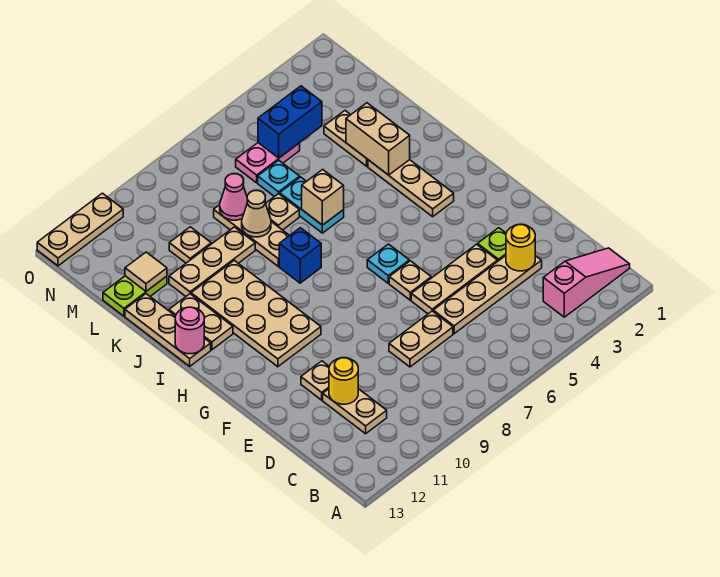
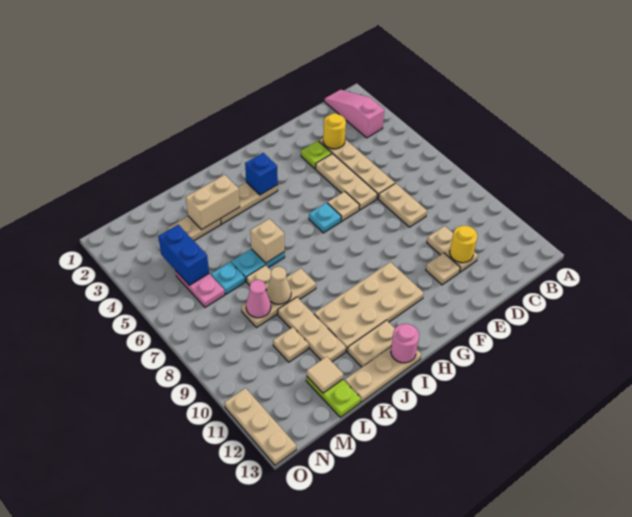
tan 1x2 plate [323,389,387,434] -> tan 1x2 plate turned to [427,226,478,272]
blue 1x1 brick [279,228,321,283] -> blue 1x1 brick moved to [245,153,278,195]

